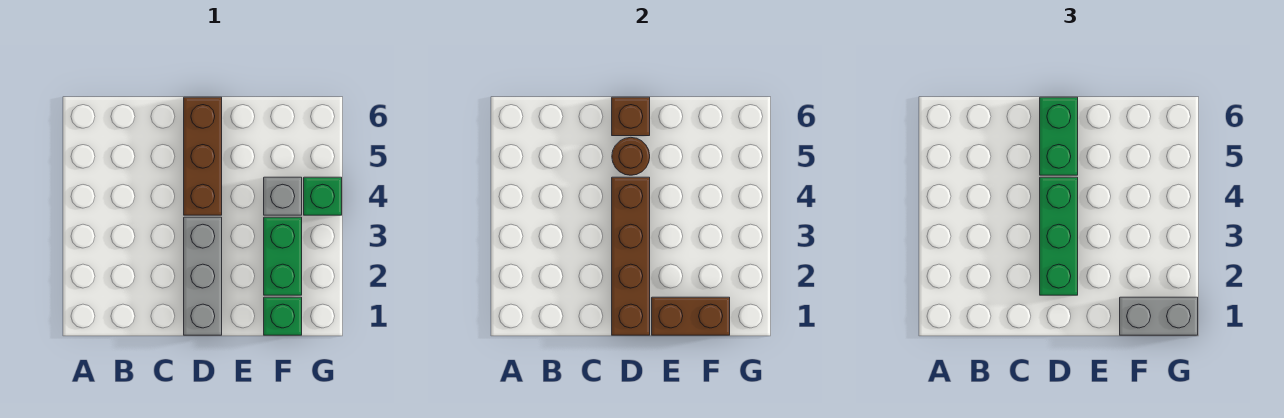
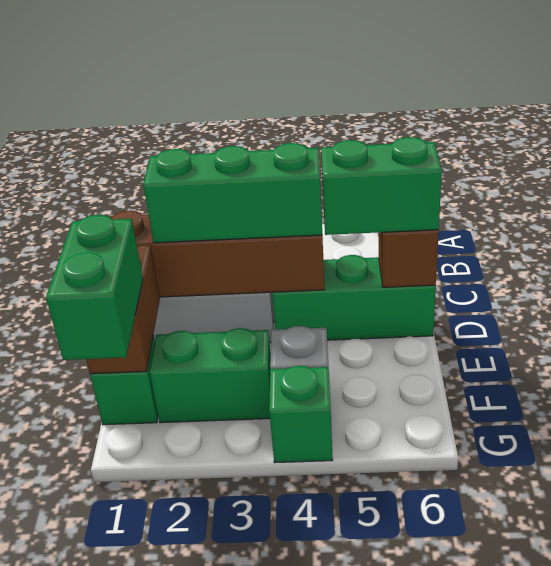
brown 1x3 brick [184,97,222,215] -> green 1x3 brick [272,255,436,340]
brown 1x1 round brick [612,137,650,175] -> none
grey 1x2 brick [1120,297,1198,335] -> green 1x2 brick [46,215,143,360]

